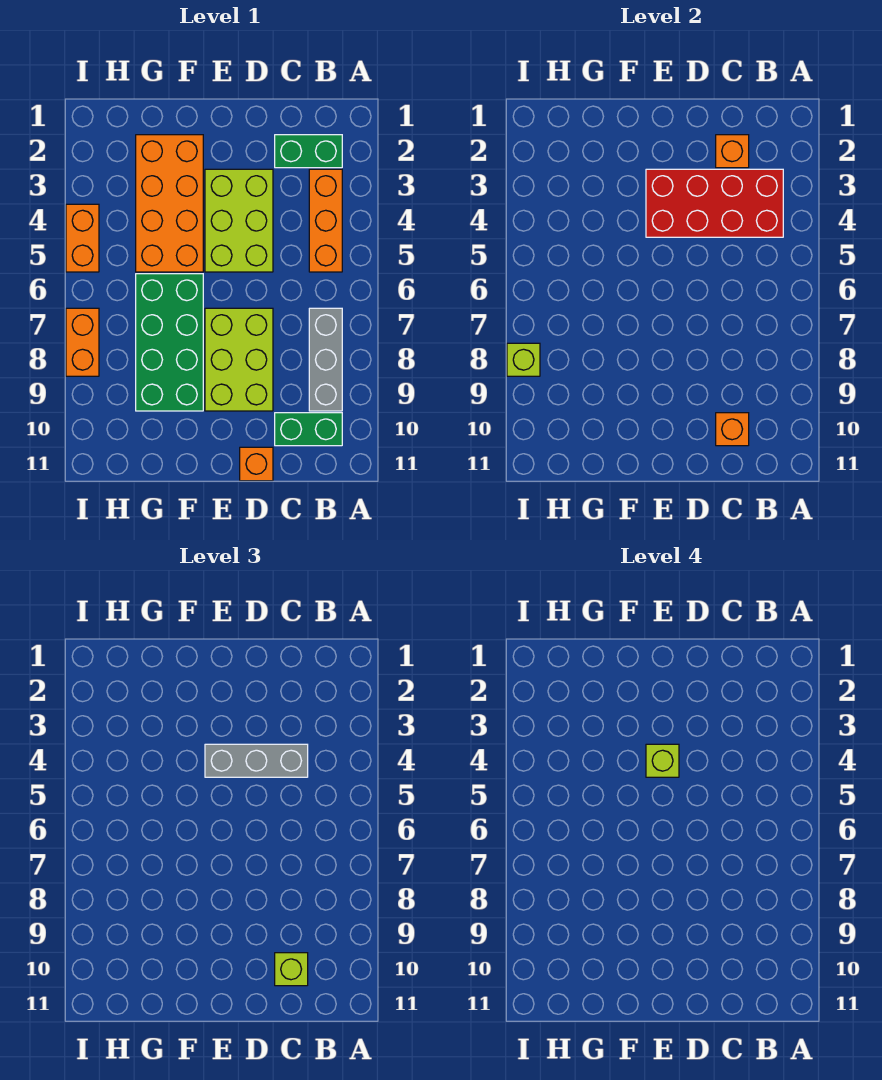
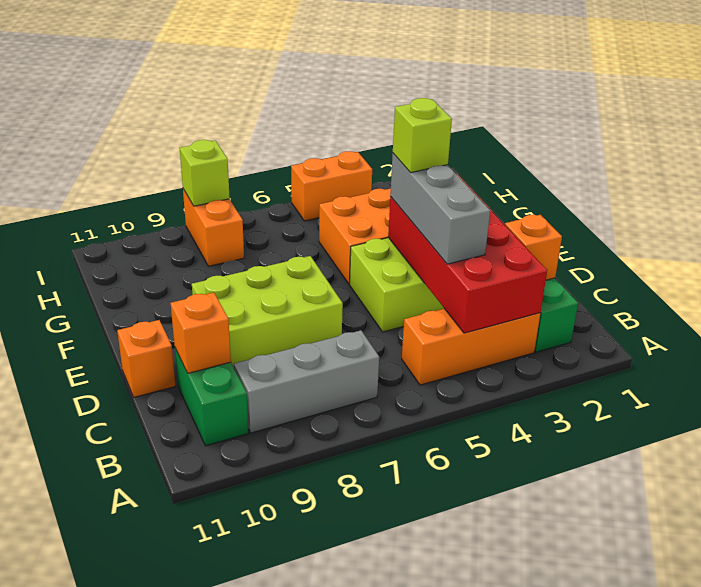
lime 1x1 brick [275,953,308,986] -> none
green 2x4 brick [136,274,203,411] -> none
orange 1x2 brick [66,308,99,376] -> orange 1x2 brick turned to [183,189,244,266]

